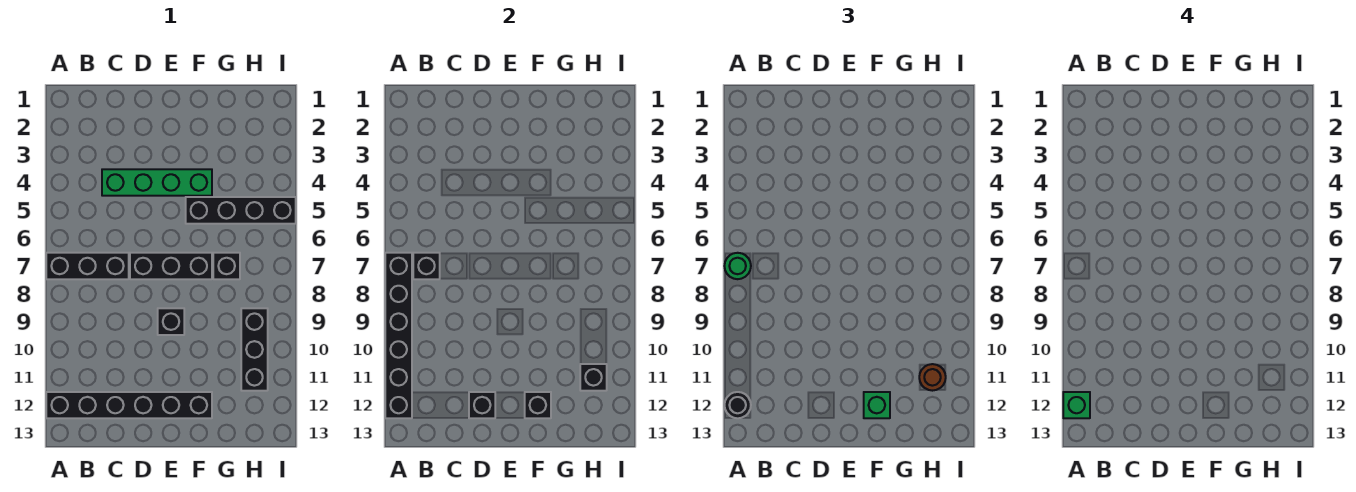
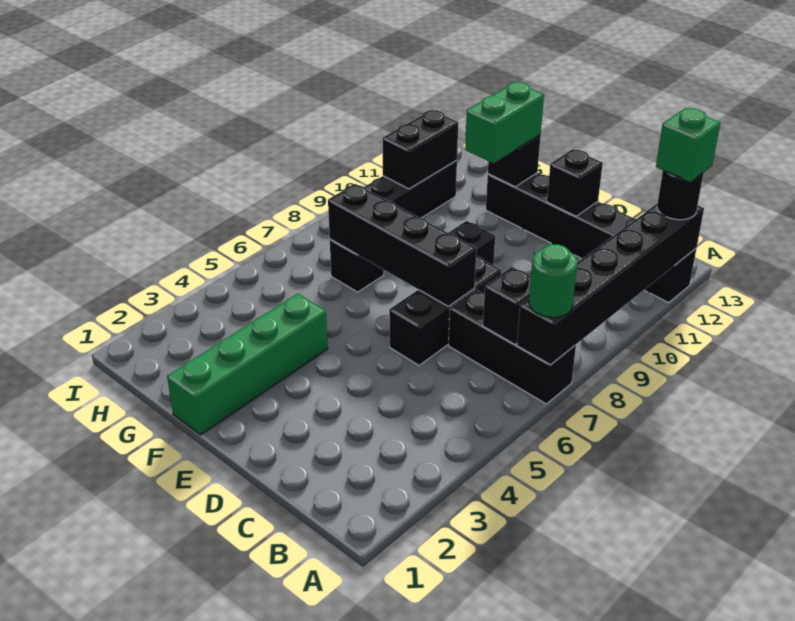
green 1x4 brick [102,169,212,196] -> green 1x4 brick turned to [167,294,328,435]
black 1x3 brick [130,253,212,279] -> black 1x3 brick turned to [389,256,501,365]
black 1x4 brick [186,197,296,224] -> black 1x4 brick moved to [328,184,477,306]
green 1x1 brick [864,392,890,418] -> green 1x2 brick [465,82,544,163]
black 1x1 brick [580,364,607,391] -> black 1x2 brick [382,110,458,189]
brown 1x1 round brick [919,364,946,391] -> none

